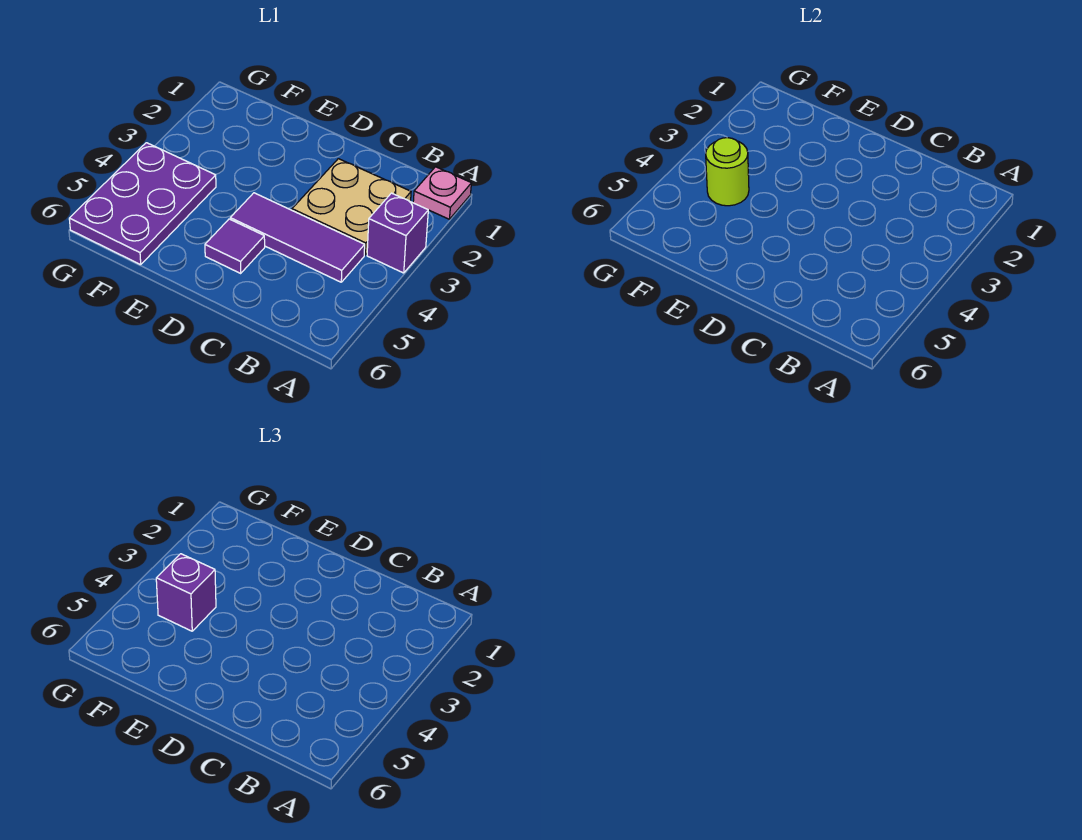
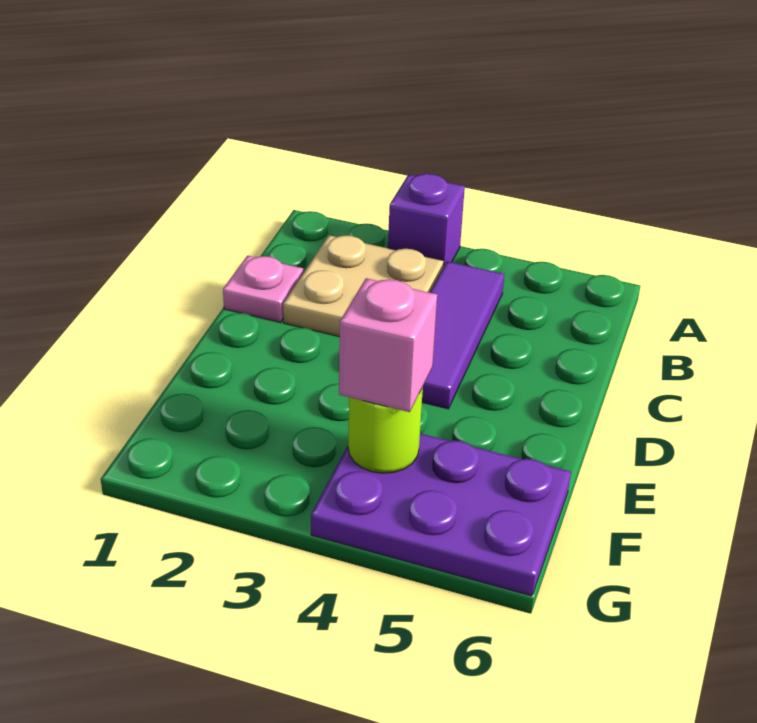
pink 1x1 plate [413,167,471,219] -> pink 1x1 plate moved to [223,256,303,322]
purple 1x1 tile [205,219,265,273] -> none
purple 1x1 brick [156,554,216,631] -> pink 1x1 brick [339,278,437,412]

